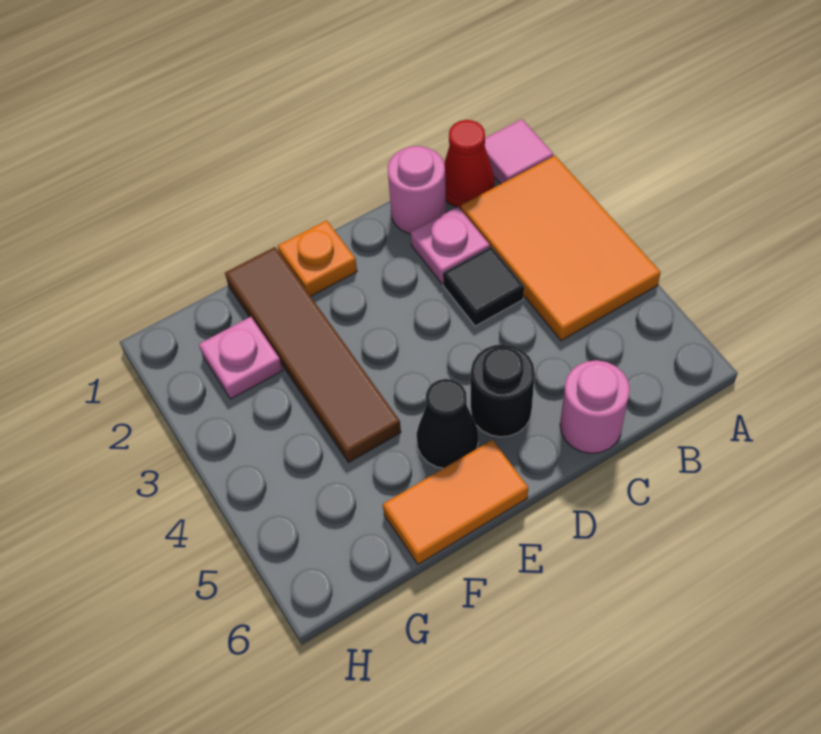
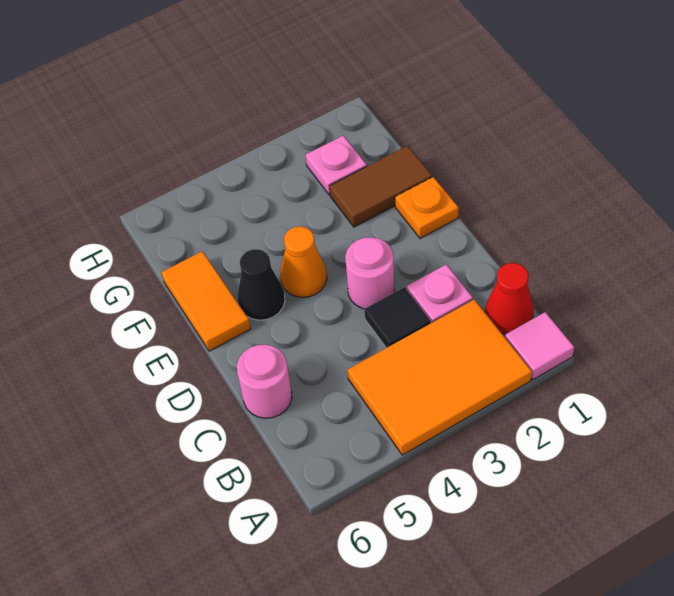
pink 1x1 round brick [387,146,446,234] -> pink 1x1 round brick moved to [345,237,395,309]
black 1x1 round brick [471,344,535,437] -> none
none -> orange 1x1 cone [280,226,327,297]
brown 1x4 tile [225,247,401,462] -> brown 1x2 tile [330,146,432,227]

